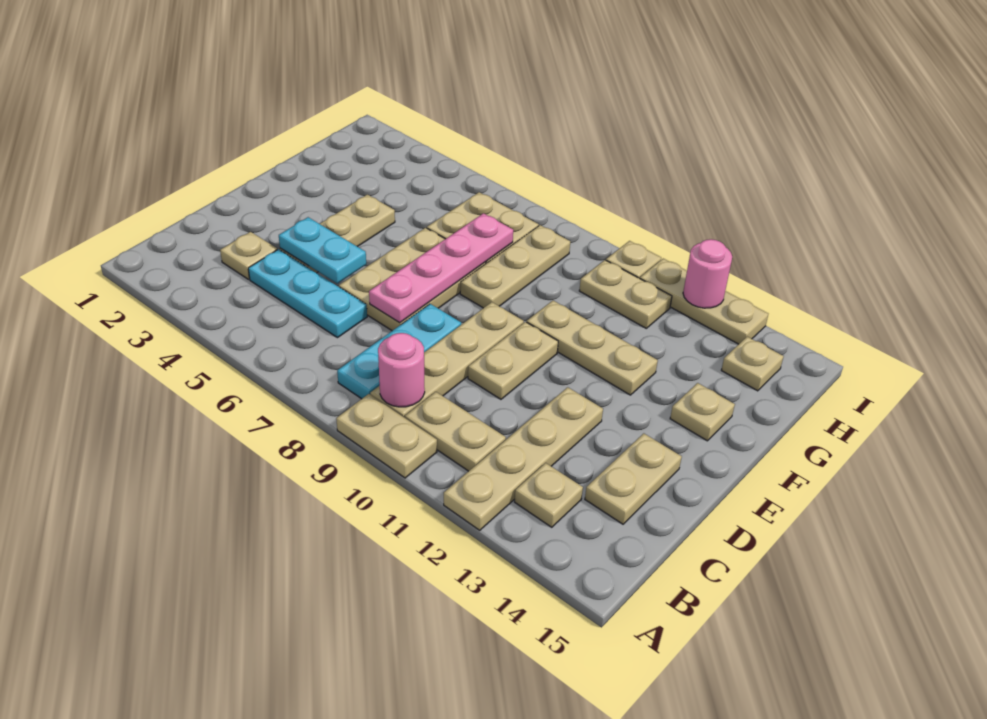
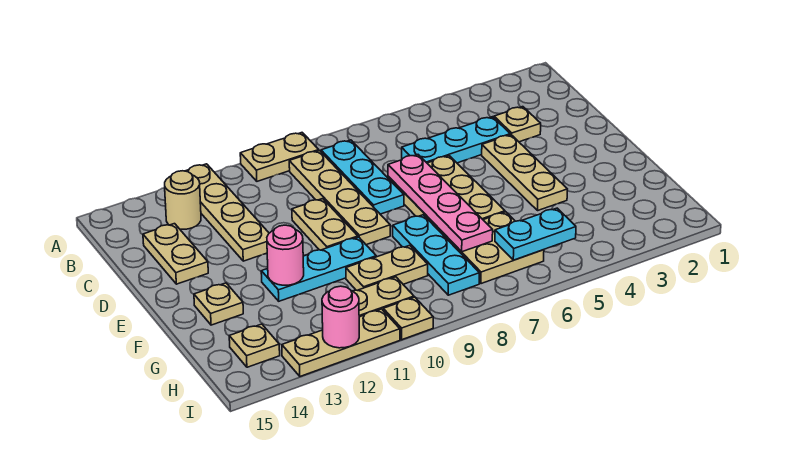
pink 1x1 round brick [378,333,425,407] -> pink 1x1 round brick moved to [267,225,304,285]
tan 1x2 plate [405,392,506,471] -> tan 1x2 plate moved to [346,245,428,290]
tan 1x1 plate [515,463,583,527] -> tan 1x1 round brick [165,171,201,229]
cyan 1x2 plate [279,217,366,283] -> cyan 1x2 plate moved to [495,208,576,260]
tan 1x3 plate [460,225,570,308] -> cyan 1x3 plate [393,215,480,295]
tan 1x3 plate [527,301,658,395] -> cyan 1x3 plate [261,237,376,301]

